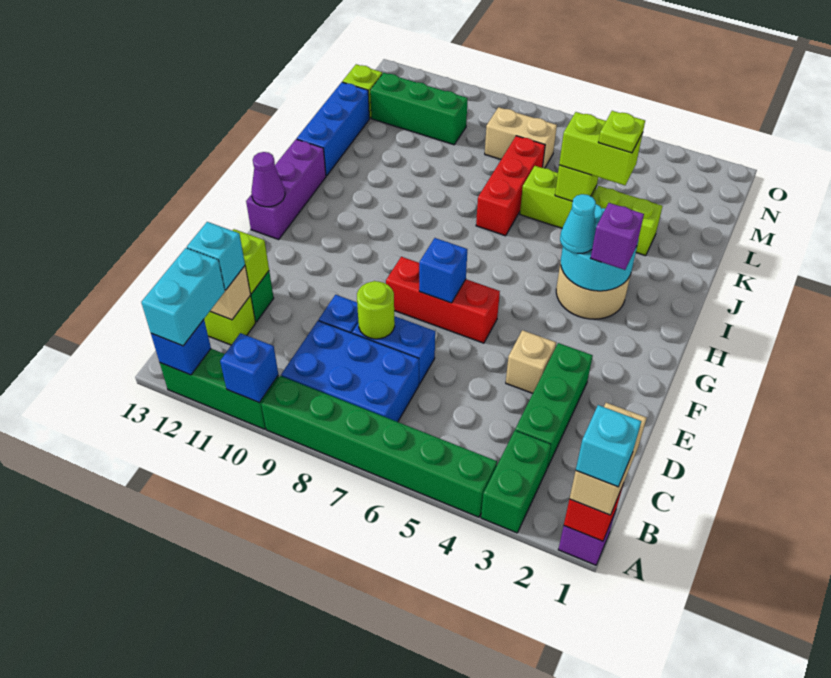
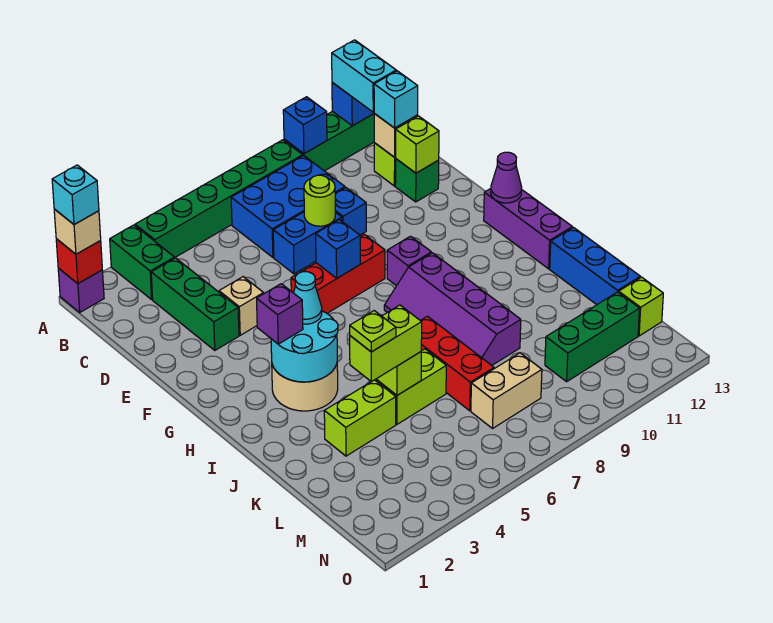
tan 1x2 brick [569,403,647,515] -> tan 1x1 brick [54,209,101,254]
none -> purple 1x1 brick [387,236,431,286]
none -> purple 2x4 slope [384,253,521,365]

